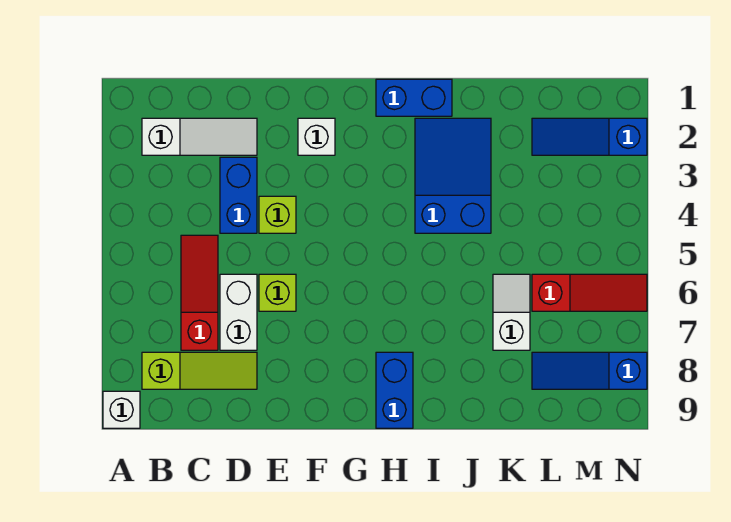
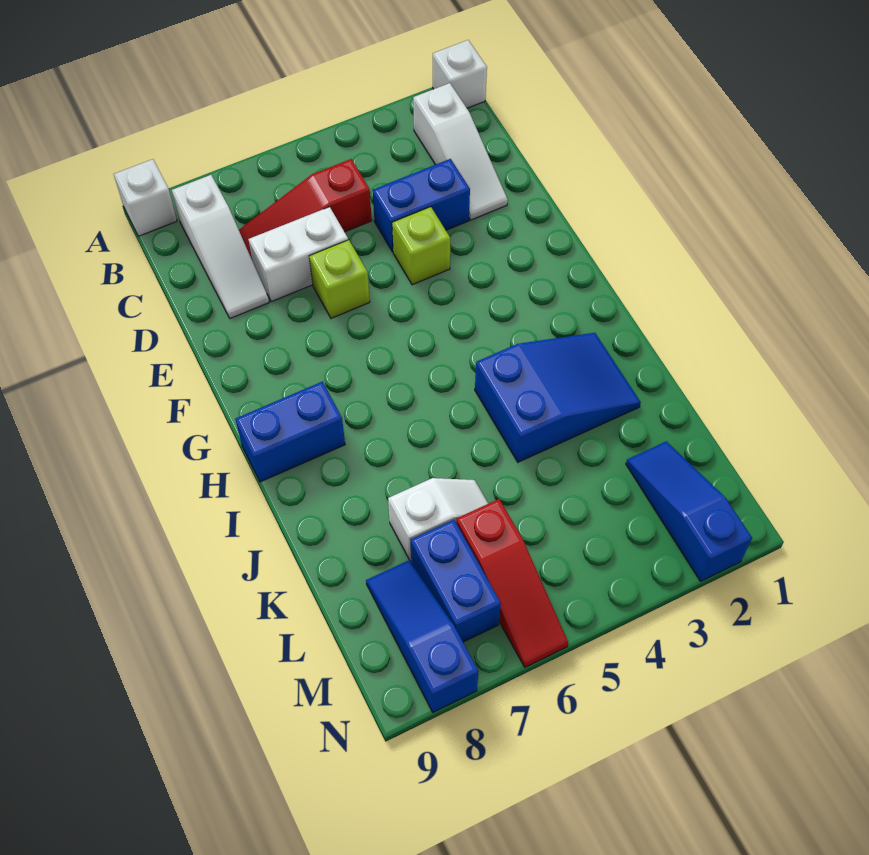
lime 1x3 slope [142,352,257,389] -> white 1x3 slope [172,175,269,319]
red 1x3 slope [181,235,218,350] -> red 1x3 slope turned to [239,159,372,259]
white 1x1 brick [298,118,335,155] -> white 1x1 brick moved to [433,40,487,108]
blue 1x2 brick [376,79,452,116] -> blue 1x2 brick moved to [411,520,501,642]

